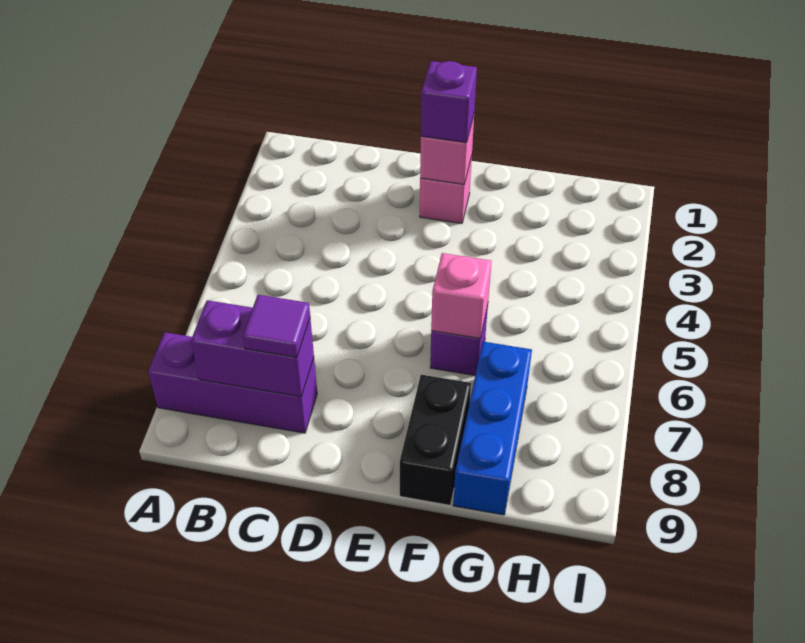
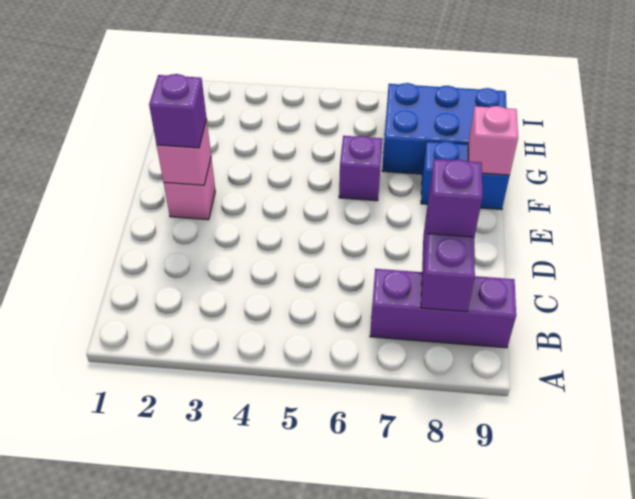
purple 1x3 brick [148,332,317,433] -> purple 1x3 brick turned to [370,269,516,348]
purple 1x1 tile [243,295,310,358] -> purple 1x1 brick [427,159,482,237]
pink 1x1 brick [431,253,492,339] -> pink 1x1 brick moved to [468,106,518,175]
black 1x2 brick [400,375,471,505] -> blue 1x2 brick [421,141,510,210]
blue 1x3 brick [453,342,532,515] -> blue 2x3 brick [382,83,506,174]

